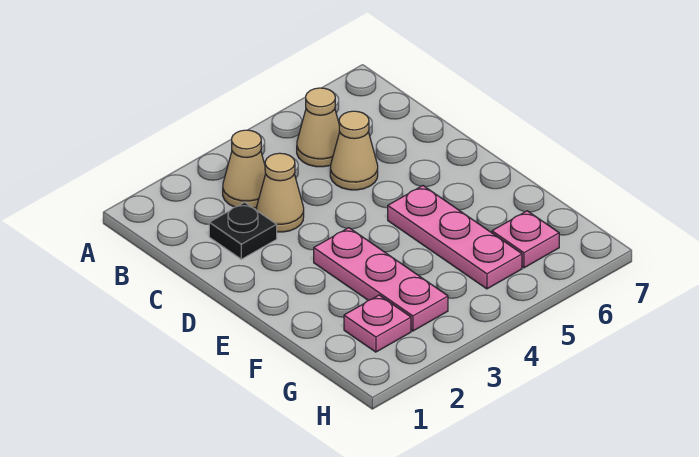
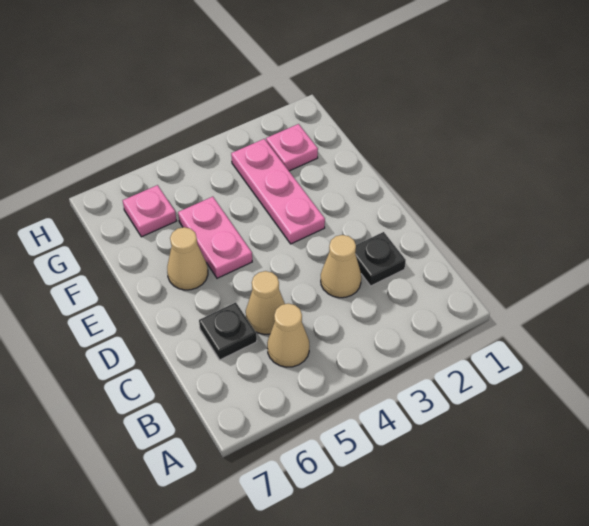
tan 1x1 cone [223,130,265,208] -> tan 1x1 cone moved to [167,227,208,290]
none -> black 1x1 plate [199,302,257,360]
pink 1x3 plate [388,186,522,289] -> pink 1x2 plate [178,197,252,278]

